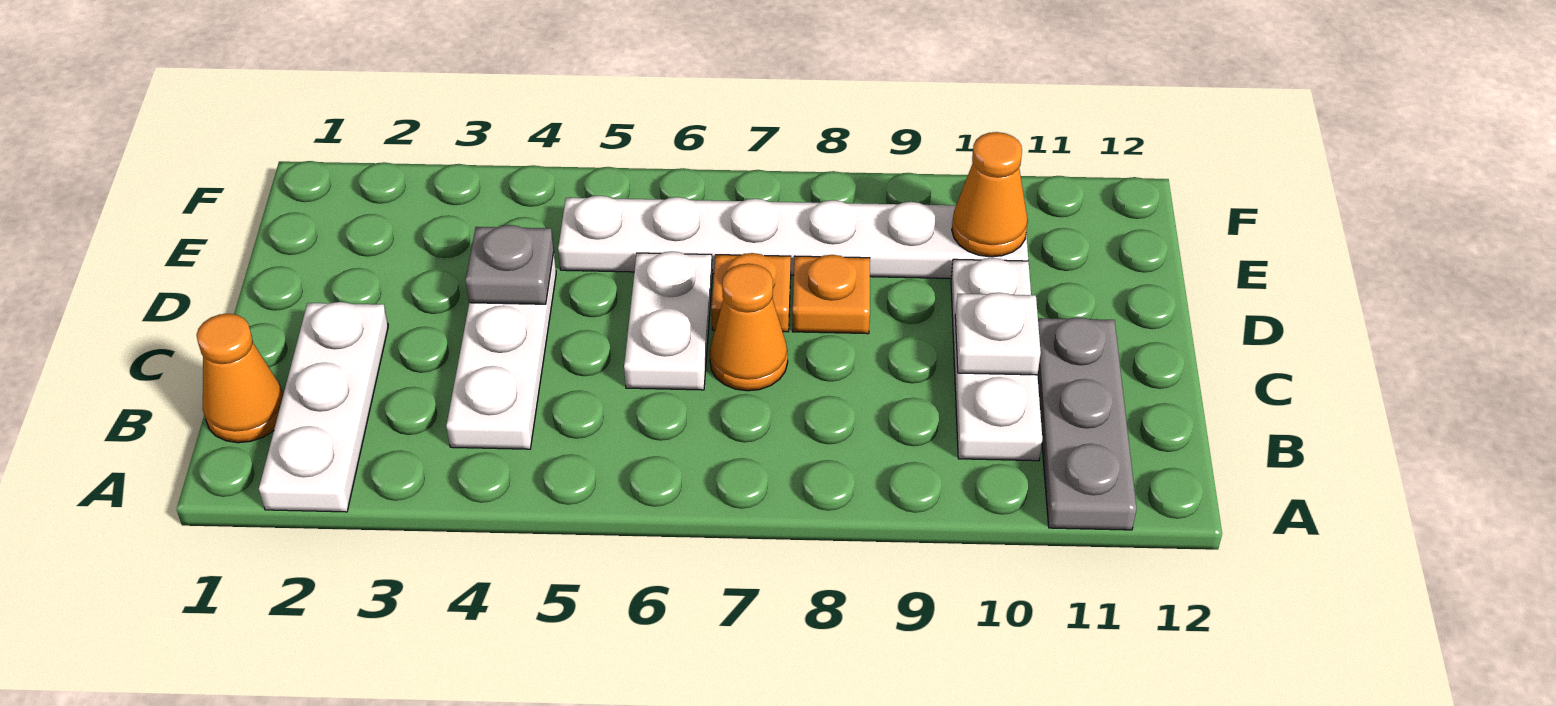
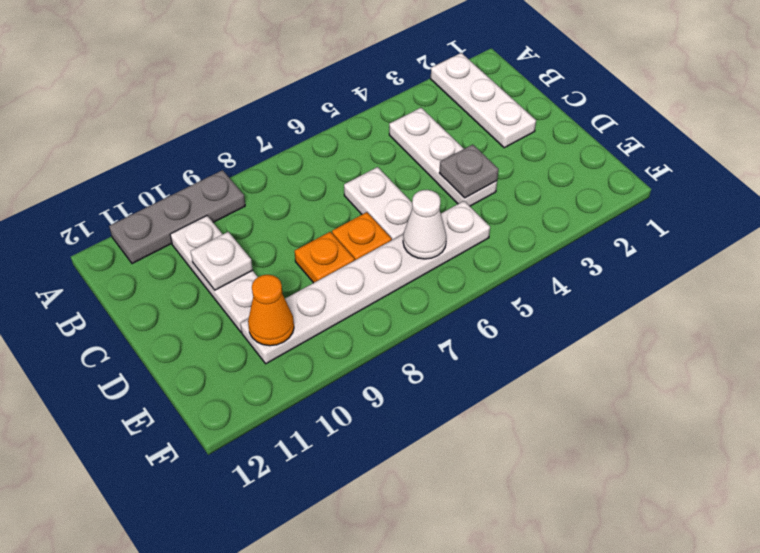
grey 1x3 plate [1037,317,1137,530] -> grey 1x3 plate turned to [109,170,245,264]
orange 1x1 cone [197,314,283,443] -> none
orange 1x1 cone [710,264,788,391] -> none
none -> white 1x1 cone [403,190,446,259]

